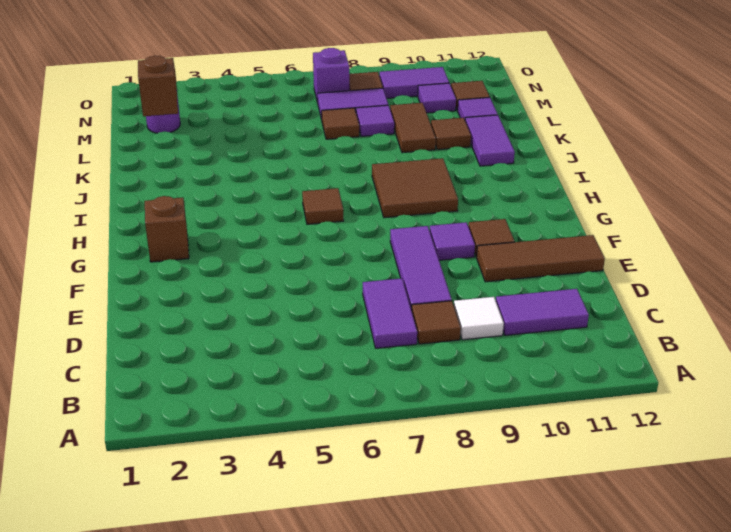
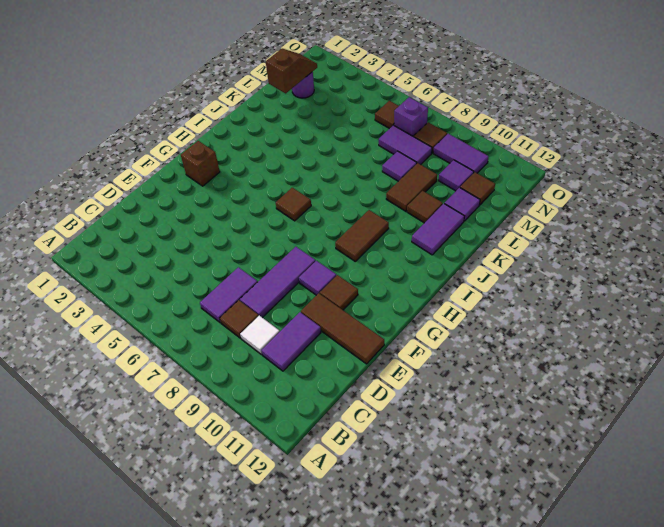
purple 1x2 tile [496,289,589,335] -> purple 1x2 tile turned to [261,312,321,371]
brown 2x2 tile [372,158,458,218] -> brown 1x2 tile [335,210,389,261]
brown 1x1 tile [322,108,359,139] -> brown 1x1 tile moved to [375,101,399,129]

